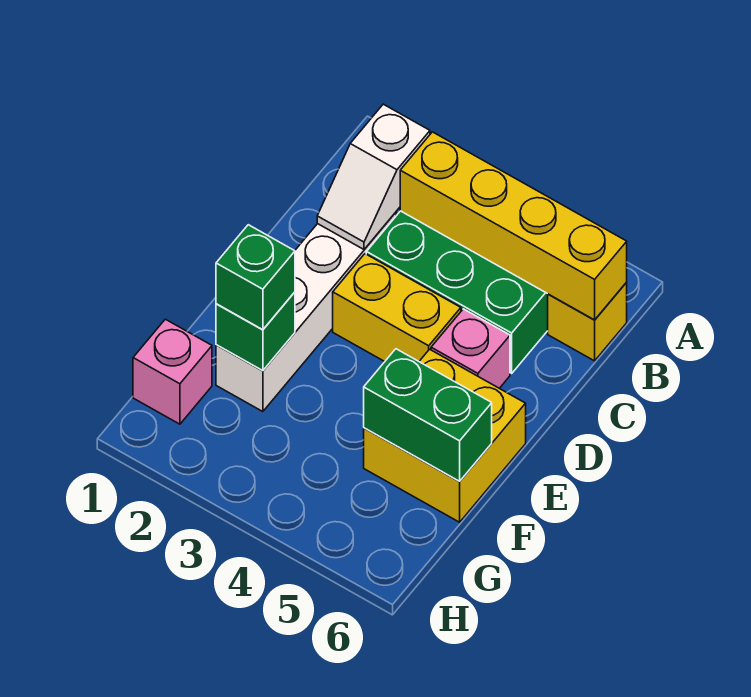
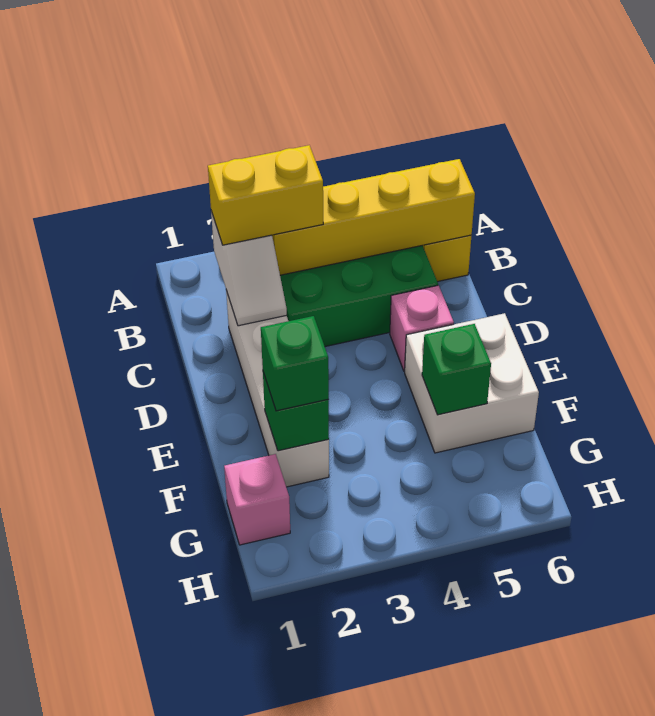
yellow 1x2 brick [333,254,461,362] -> yellow 1x2 brick moved to [208,145,323,245]
yellow 2x2 brick [364,349,526,522] -> white 2x2 brick [405,313,539,453]
green 1x2 brick [364,349,492,481] -> green 1x1 brick [422,324,491,415]

